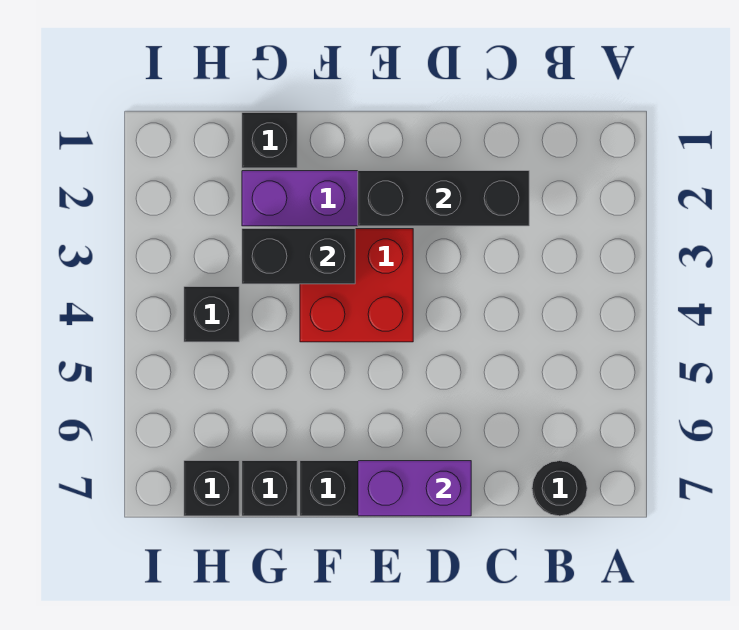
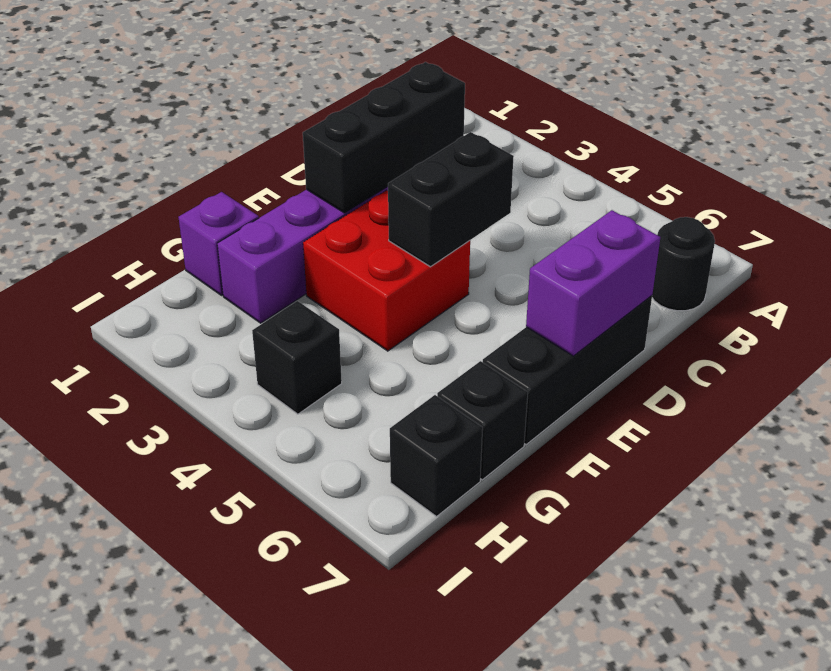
black 1x2 brick [242,229,355,284] -> black 1x2 brick moved to [388,132,514,267]
black 1x1 brick [242,113,297,168] -> purple 1x1 brick [178,192,259,296]

